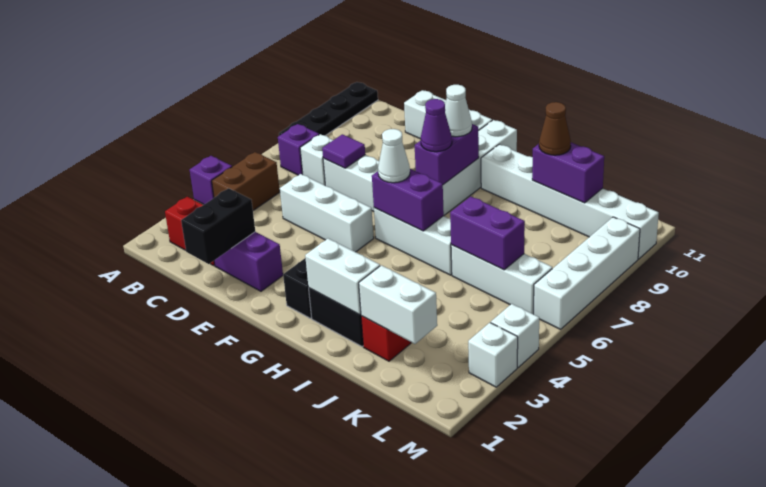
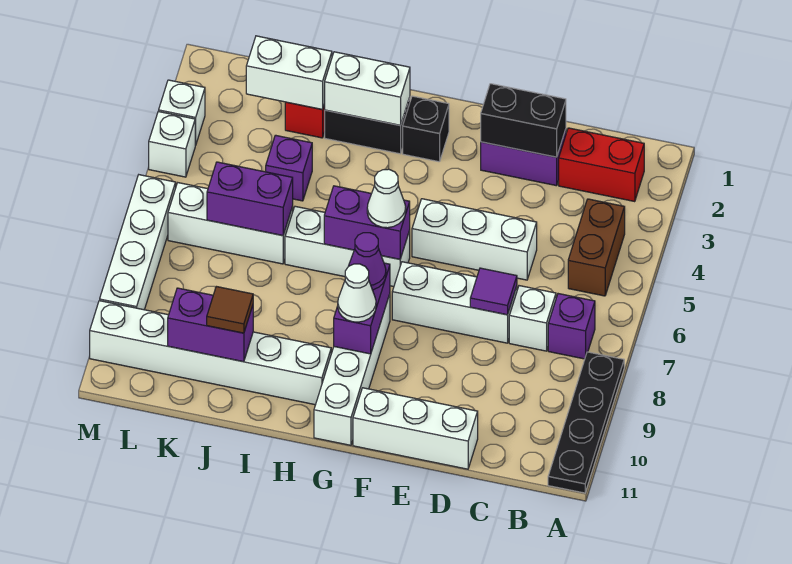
purple 1x1 brick [190,156,232,205] -> purple 1x1 brick moved to [266,135,312,201]
black 1x2 brick [181,188,255,264] -> black 1x2 brick turned to [481,84,566,157]
brown 1x1 cone [539,102,571,155] -> brown 1x1 tile [207,286,253,333]

